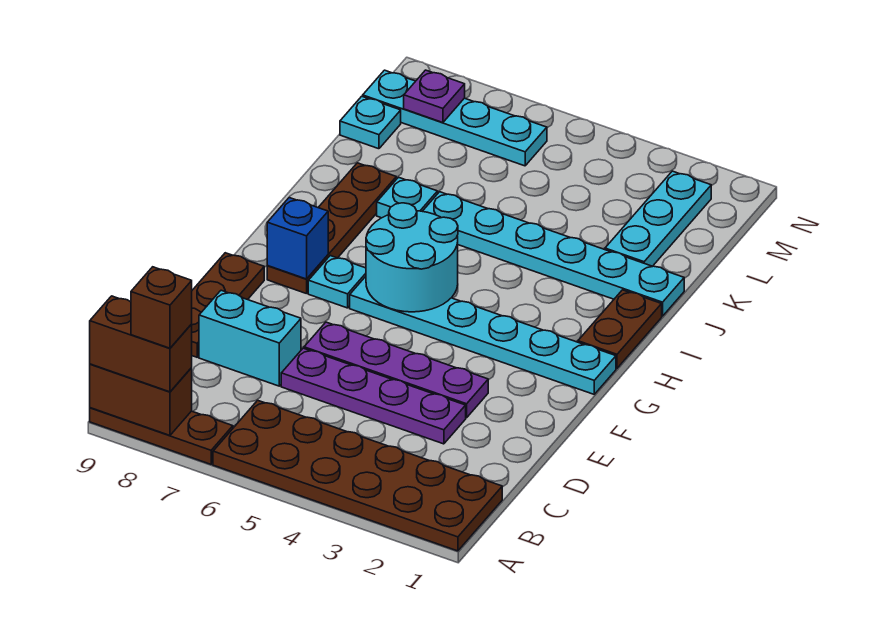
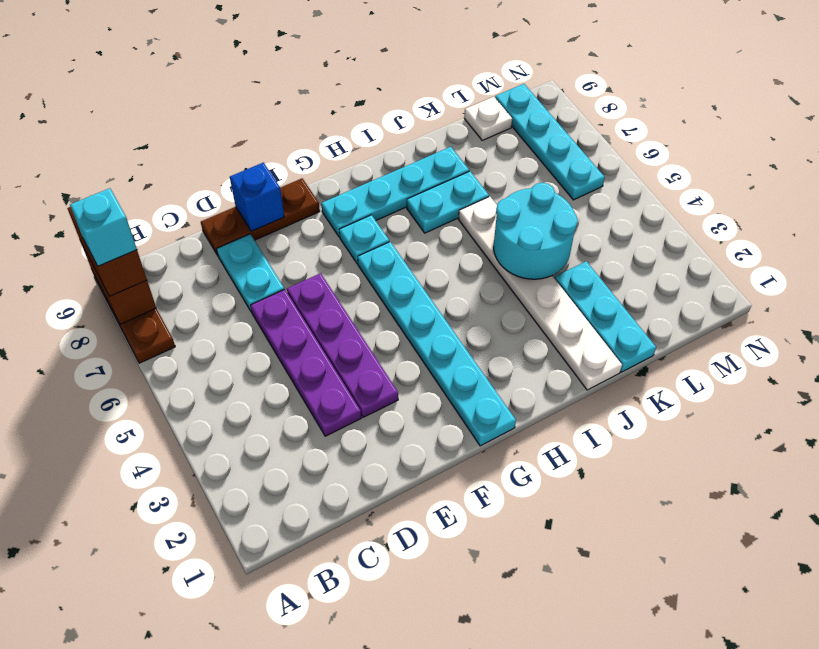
brown 2x6 plate [213,400,502,551] -> none
brown 1x1 brick [131,267,192,348] -> cyan 1x1 brick [70,188,137,266]
cyan 1x2 brick [199,290,301,386] -> cyan 1x2 plate [217,234,284,312]
cyan 2x2 round brick [366,203,458,312] -> cyan 2x2 round brick moved to [494,183,578,279]
brown 1x4 plate [267,163,396,294] -> cyan 1x4 plate [321,147,469,237]
blue 1x1 brick [267,198,328,279] -> blue 1x1 brick moved to [230,163,284,231]
brown 1x2 plate [578,290,662,368] -> none
cyan 1x6 plate [422,192,684,316] -> white 1x6 plate [458,197,622,390]
cyan 1x1 plate [377,177,438,218] -> cyan 1x2 plate [407,171,489,233]
cyan 1x3 plate [605,171,711,266] -> cyan 1x3 plate turned to [555,261,656,372]
cyan 1x1 plate [340,96,401,149] -> white 1x1 plate [464,97,512,140]
purple 1x1 plate [404,70,465,123] -> none

